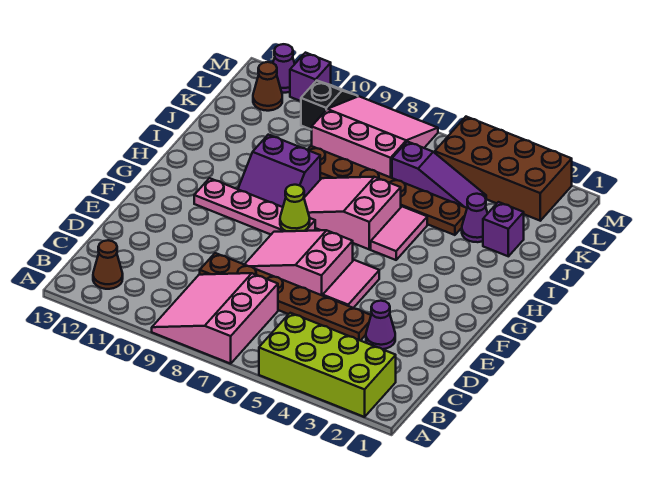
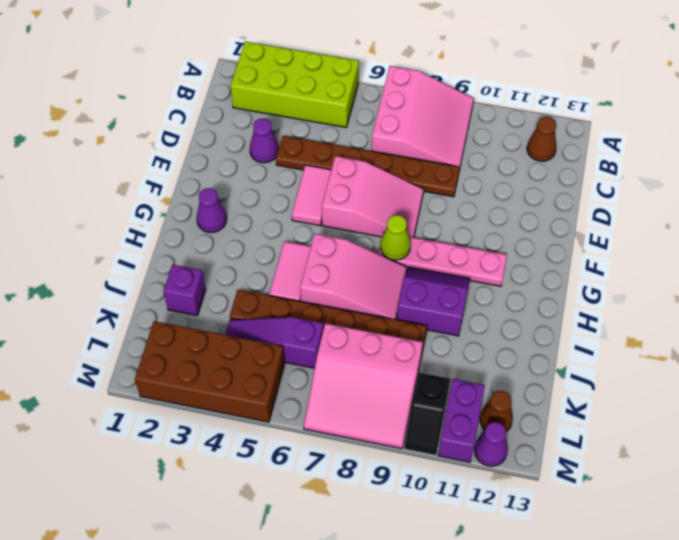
purple 1x1 cone [462,194,488,242] -> purple 1x1 cone moved to [197,188,227,232]
purple 1x1 brick [290,53,331,101] -> purple 1x2 brick [438,379,485,462]

